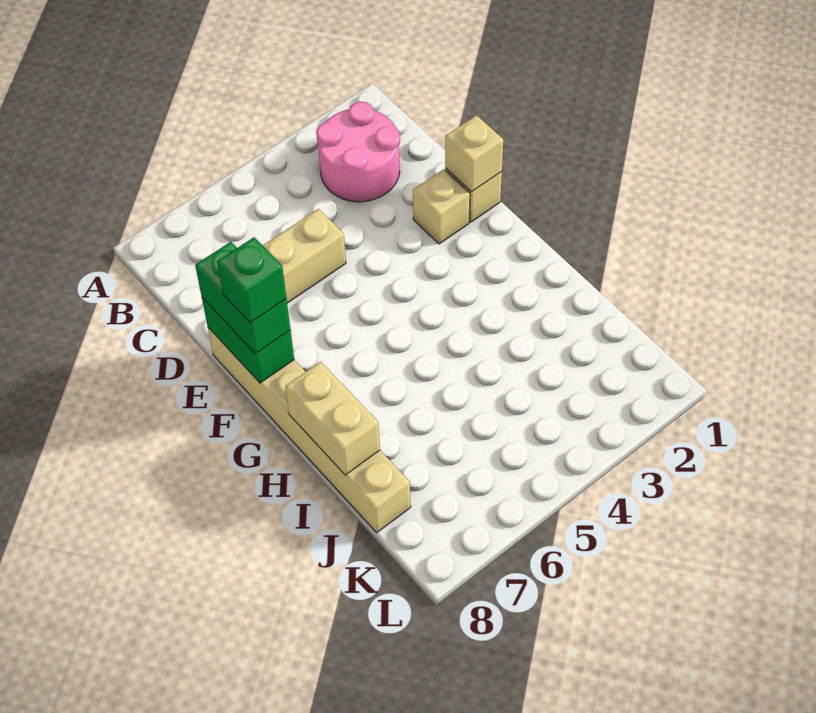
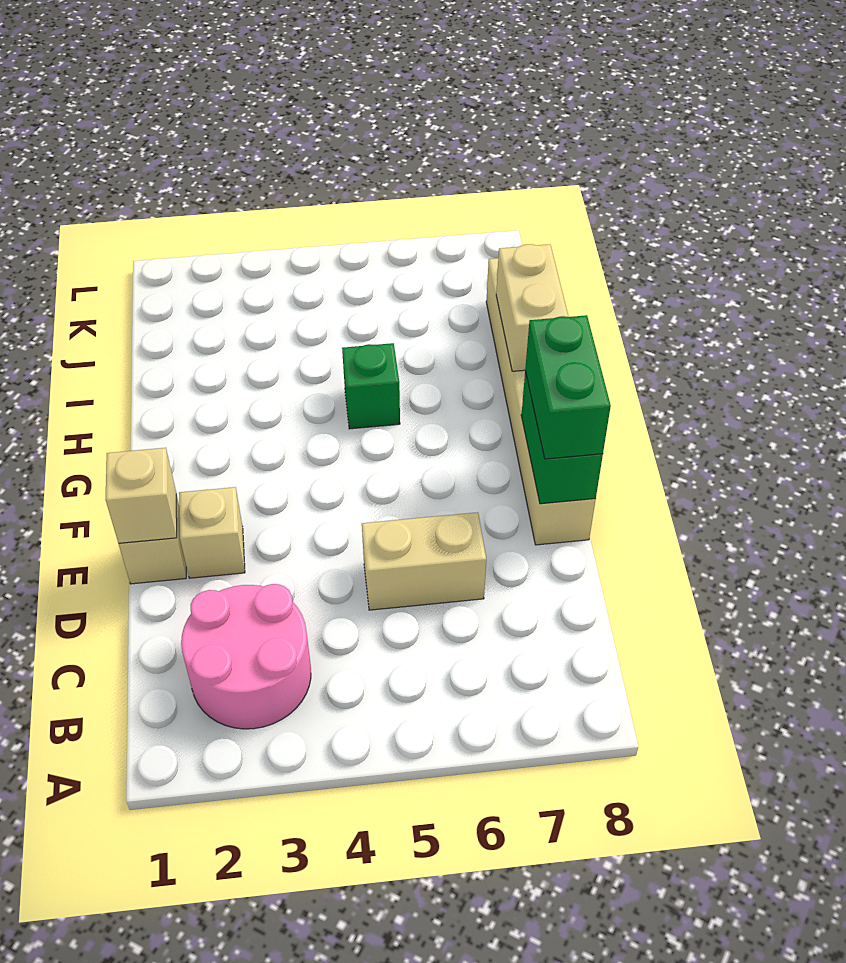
green 1x1 brick [217,237,286,323] -> green 1x1 brick moved to [342,343,400,429]

